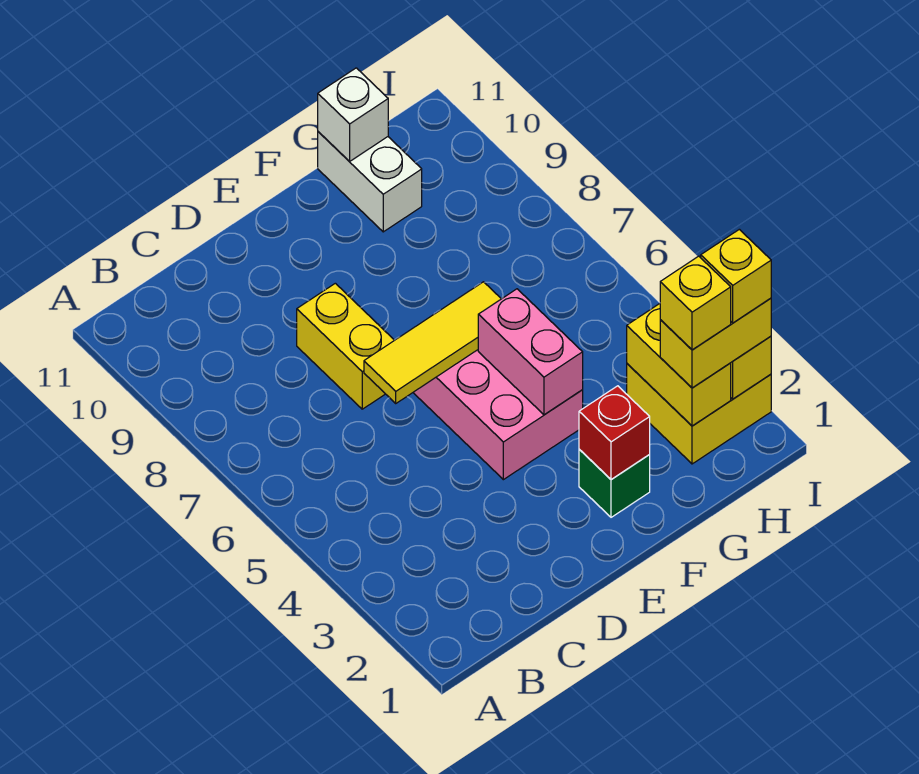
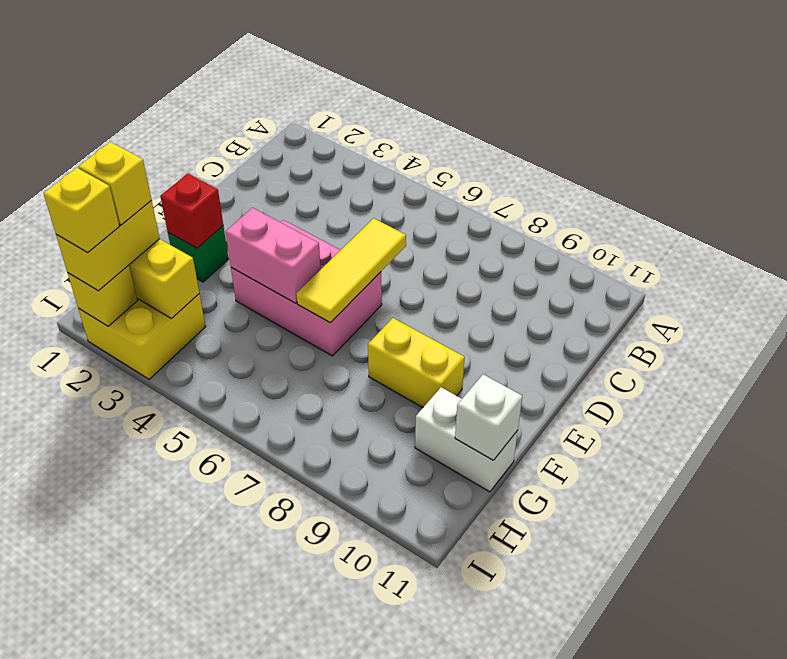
yellow 1x2 brick [297,283,394,409] -> yellow 1x2 brick moved to [368,318,465,408]

